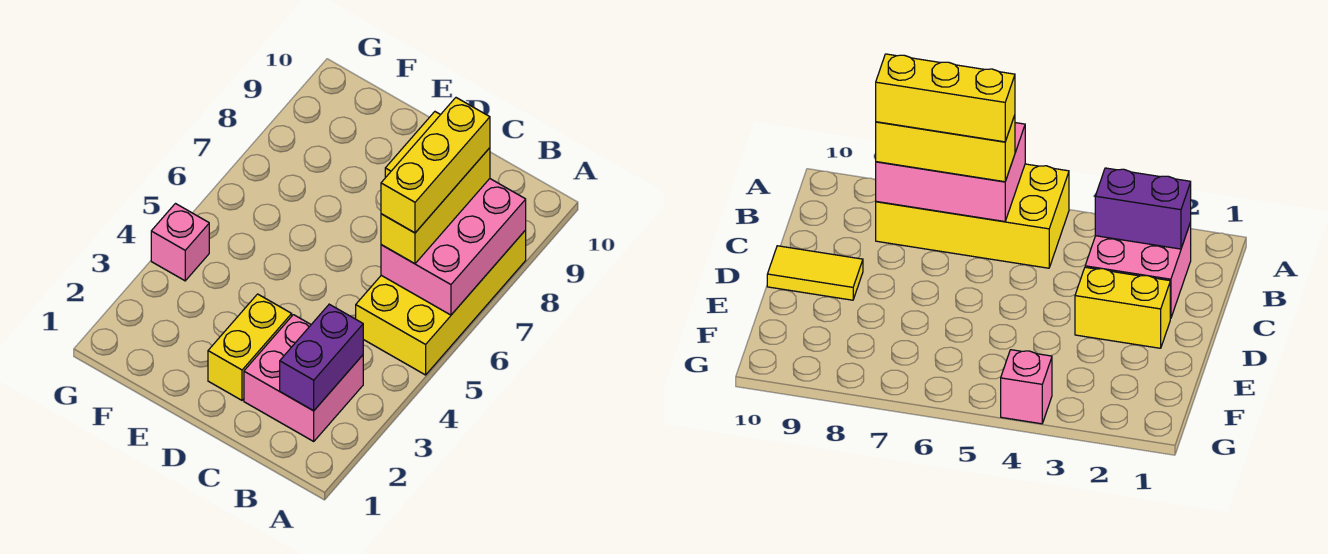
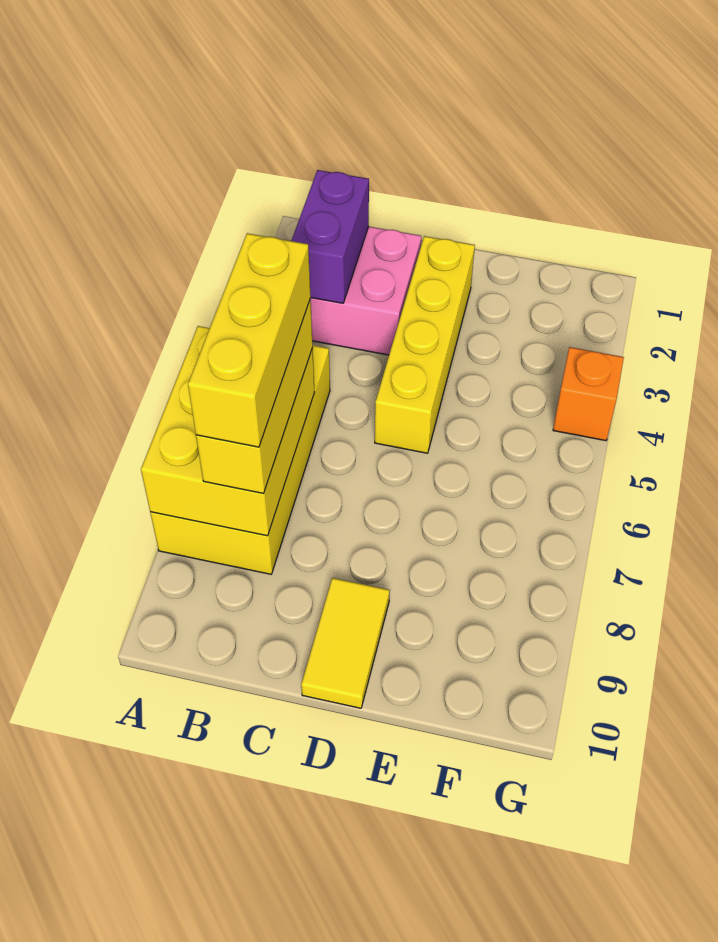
pink 2x3 brick [381,179,526,315] -> yellow 2x3 brick [141,326,314,536]
yellow 1x2 brick [208,294,292,400] -> yellow 1x4 brick [375,236,475,453]
pink 1x1 brick [151,204,209,281] -> orange 1x1 brick [553,347,624,441]

